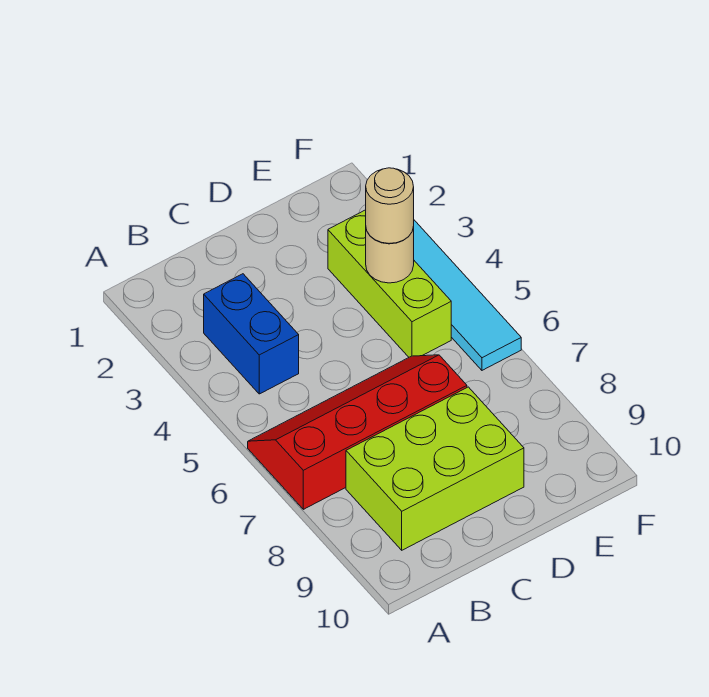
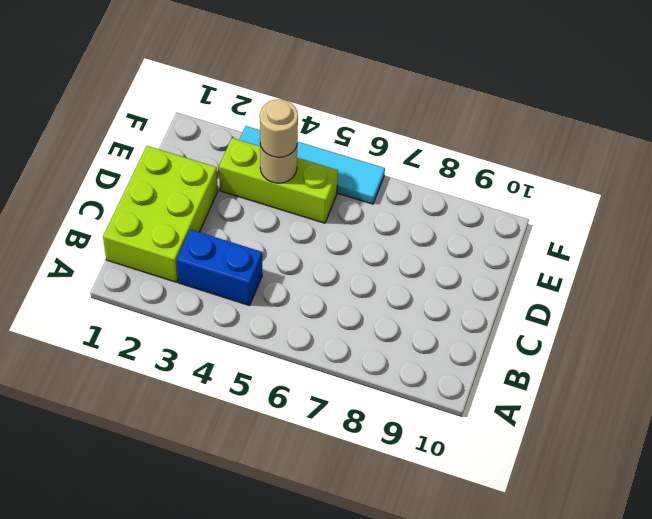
red 2x4 slope [248,355,467,509] -> none
lime 2x3 brick [346,387,524,550] -> lime 2x3 brick moved to [103,146,218,282]

